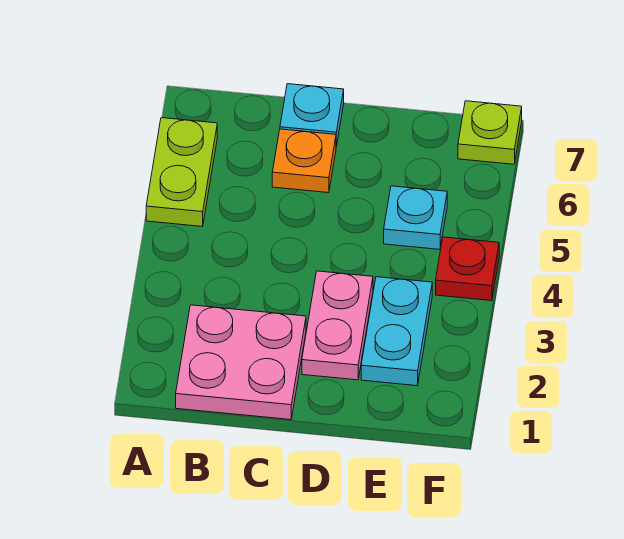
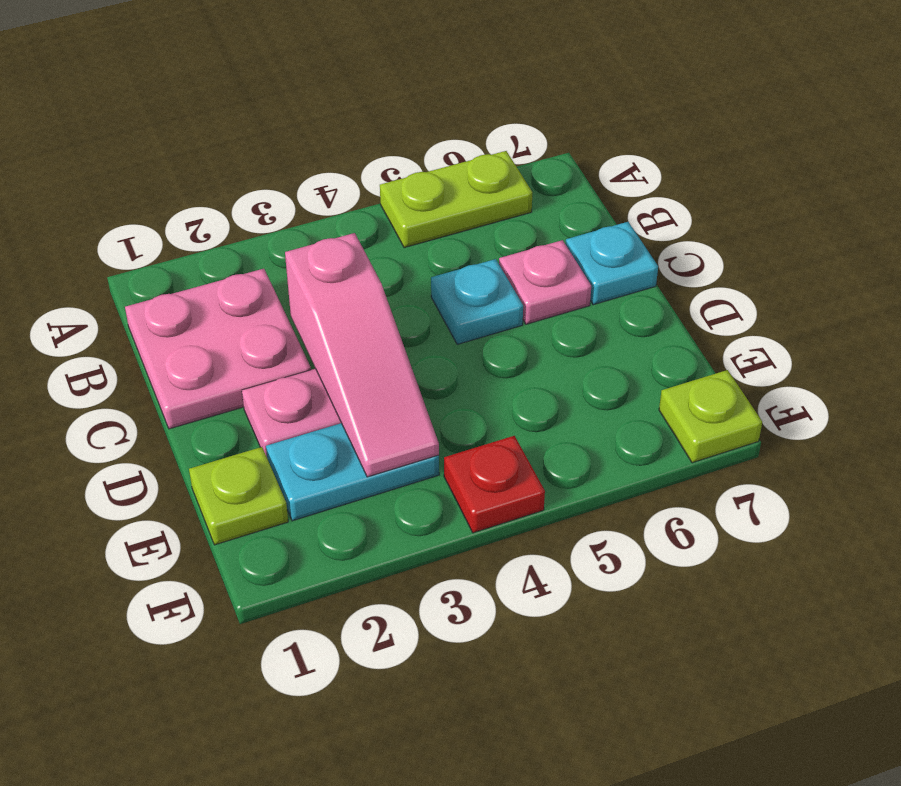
none -> pink 1x3 slope [285,233,439,477]
orange 1x1 plate [272,129,336,193] -> pink 1x1 plate [499,240,591,324]
none -> lime 1x1 plate [189,447,288,545]
cyan 1x1 plate [384,186,447,249] -> cyan 1x1 plate moved to [431,259,523,344]

